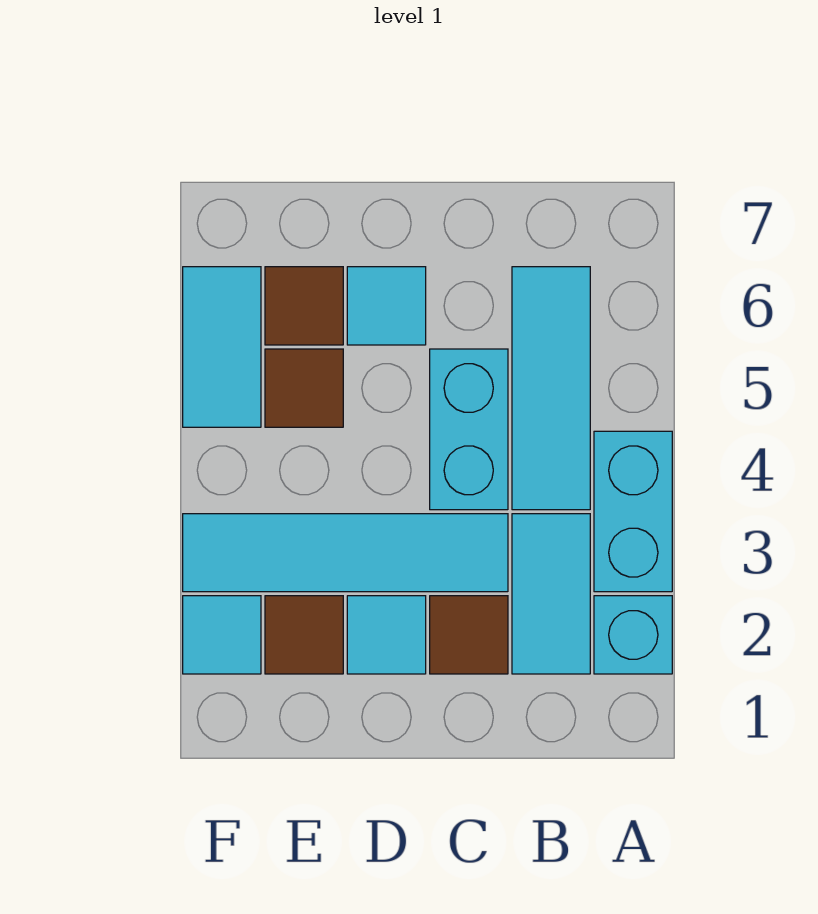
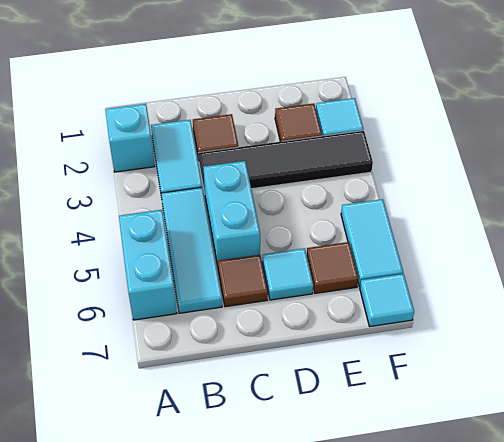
cyan 1x2 brick [594,431,672,592] -> cyan 1x2 brick moved to [119,210,177,320]
cyan 1x4 tile [183,514,508,592] -> black 1x4 tile [199,130,373,193]
cyan 1x1 tile [347,596,426,674] -> cyan 1x1 tile moved to [360,274,414,326]
brown 1x1 tile [265,349,343,427] -> brown 1x1 tile moved to [218,255,268,307]

